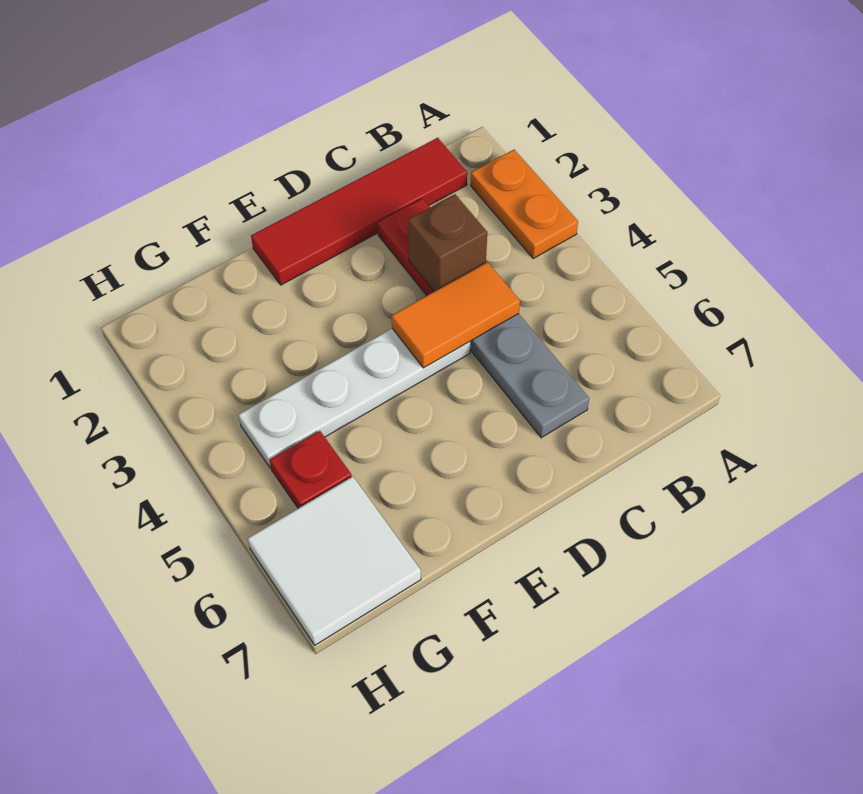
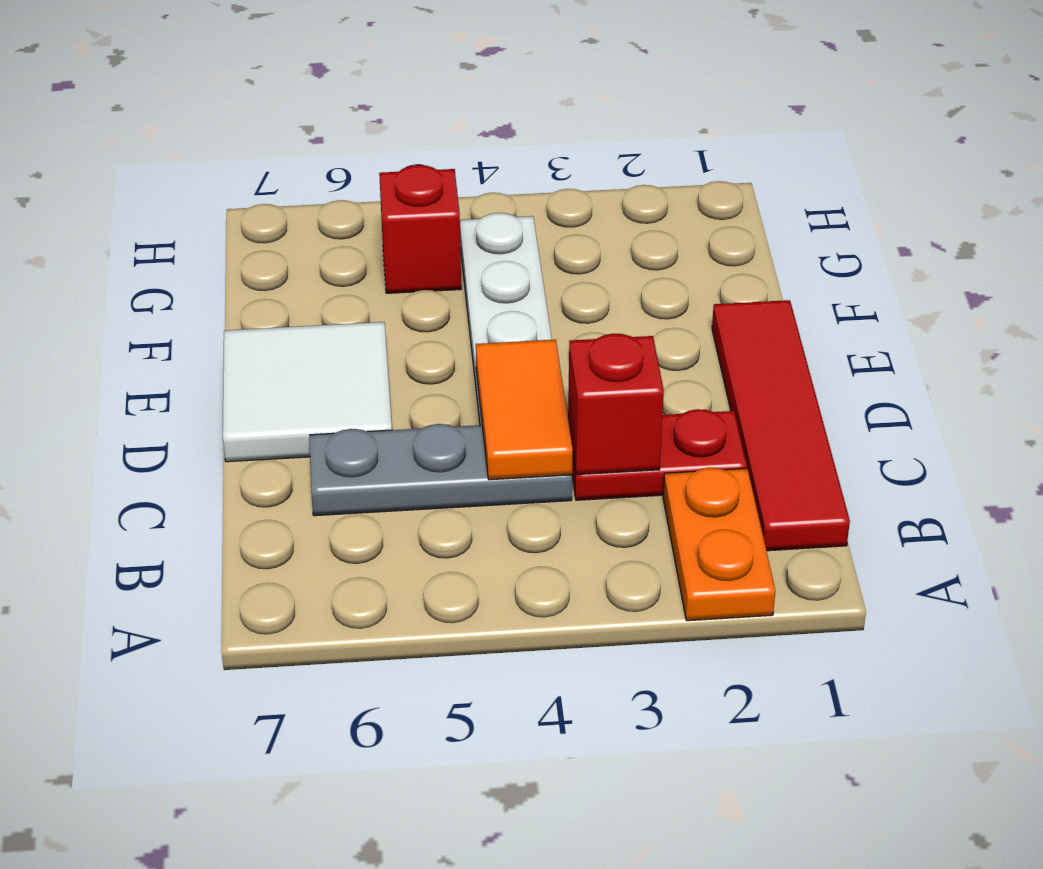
orange 1x2 plate [471,150,578,258] -> orange 1x2 plate turned to [663,467,776,621]
brown 1x1 brick [408,194,487,291] -> red 1x1 brick [568,333,664,475]
red 1x1 plate [270,431,352,508] -> red 1x1 brick [379,165,461,293]
white 2x2 tile [248,477,421,645] -> white 2x2 tile moved to [223,322,392,462]

